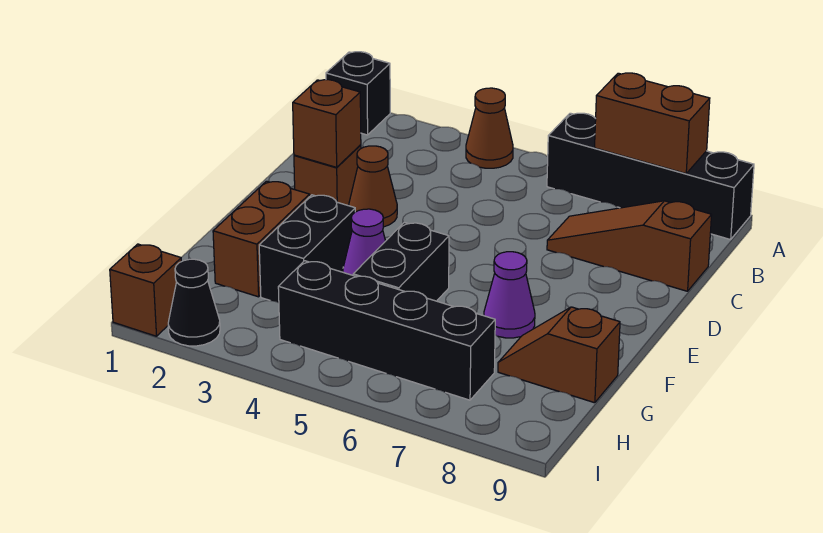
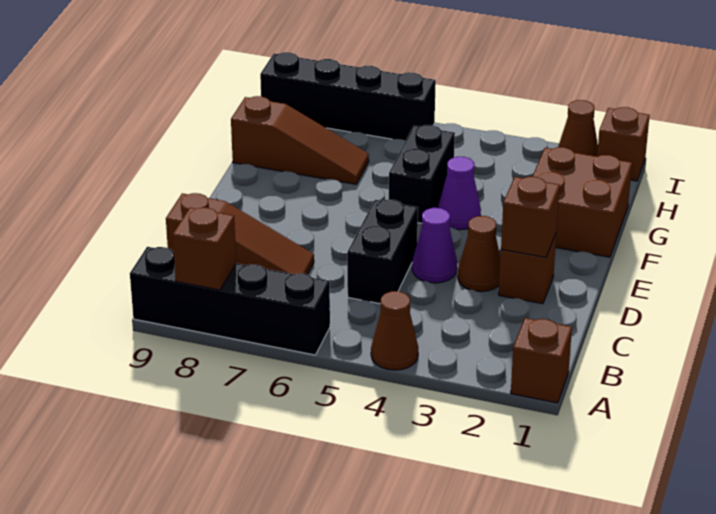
black 1x1 brick [326,52,390,135] -> brown 1x1 brick [511,318,572,403]
brown 1x2 brick [595,73,710,174] -> brown 1x1 brick [173,208,236,290]
brown 1x2 brick [213,181,310,297] -> brown 2x2 brick [532,147,632,257]
black 1x2 brick [259,195,355,303] -> black 1x2 brick moved to [347,200,418,304]
purple 1x1 cone [484,252,535,338] -> purple 1x1 cone moved to [412,208,457,283]
brown 1x2 slope [498,307,620,403] -> brown 1x3 slope [231,96,369,184]
black 1x4 brick [278,261,495,400] -> black 1x4 brick moved to [260,52,436,141]
black 1x1 cone [168,259,220,346] -> brown 1x1 cone [558,100,598,156]

